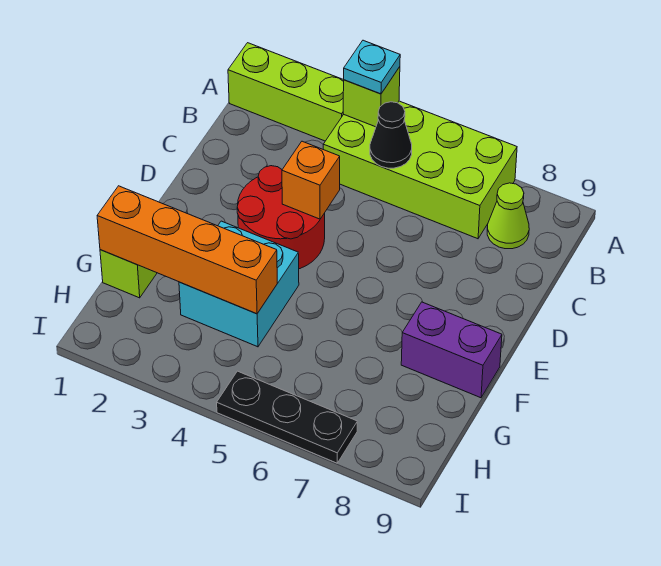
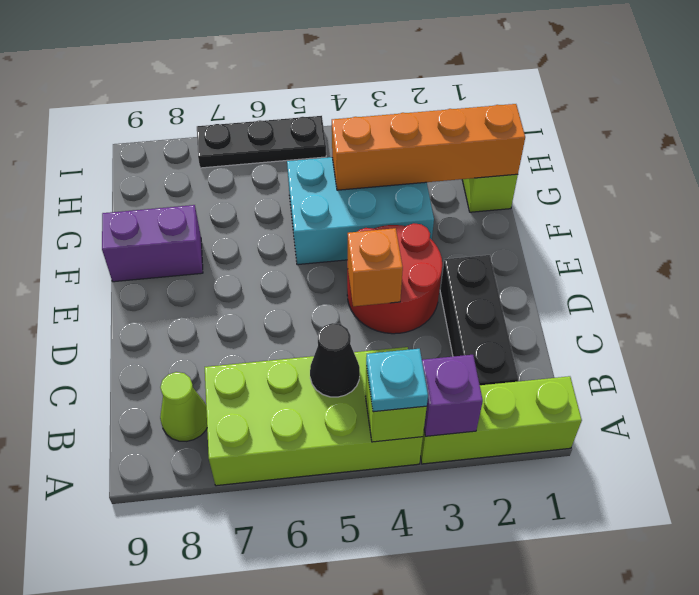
none -> purple 1x1 brick [422,355,483,436]
none -> black 1x3 brick [440,255,518,385]
cyan 2x2 brick [179,221,299,347] -> cyan 2x3 brick [287,157,434,265]

